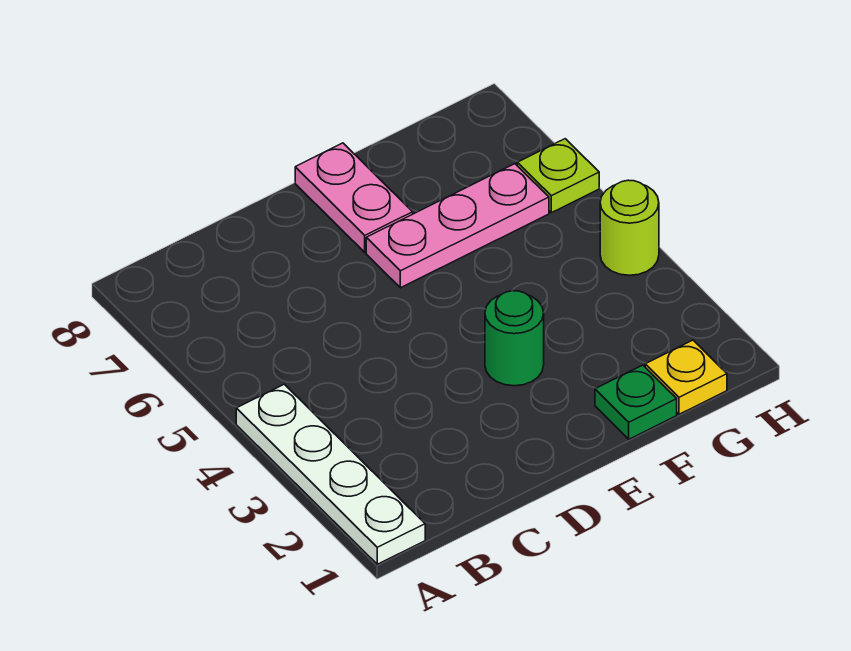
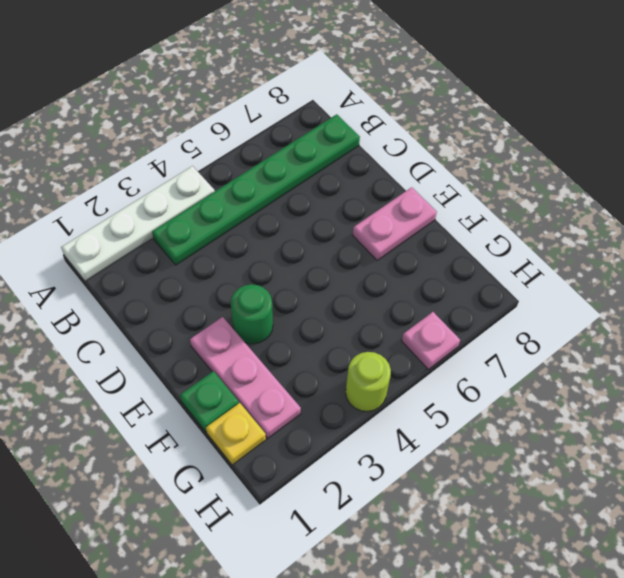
none -> green 1x6 plate [152,114,360,265]
pink 1x3 plate [366,164,549,288] -> pink 1x3 plate moved to [190,317,301,438]
lime 1x1 plate [517,139,599,213] -> pink 1x1 plate [402,312,460,369]

